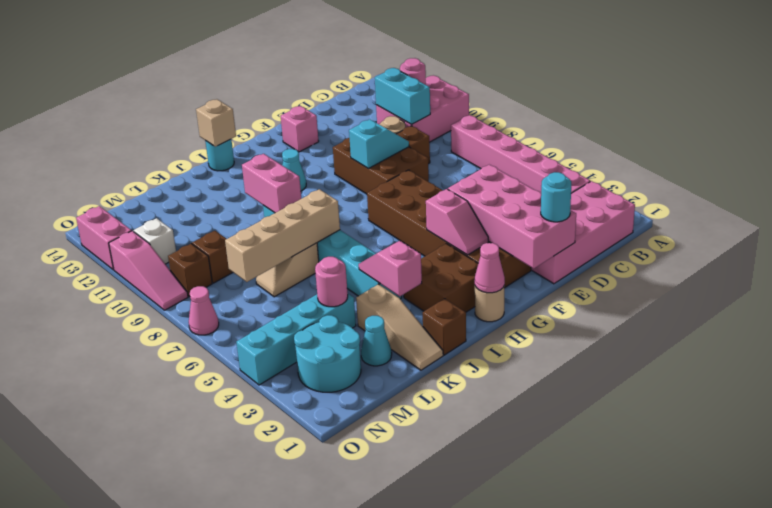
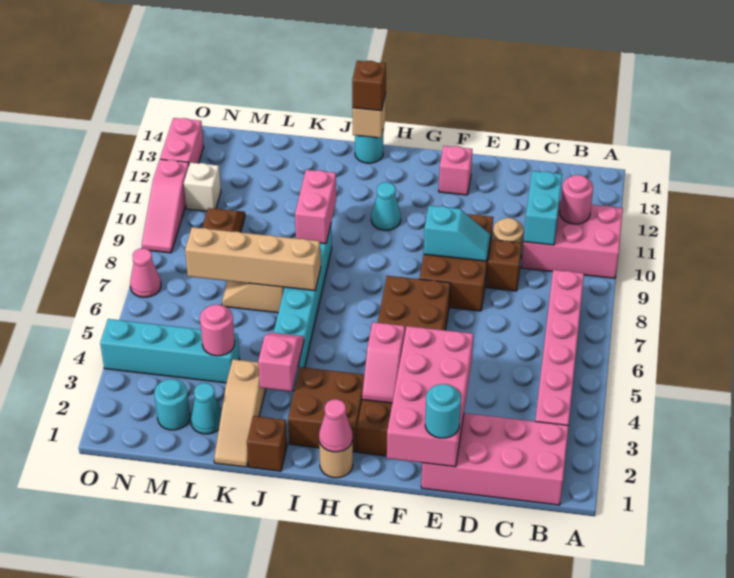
cyan 2x2 round brick [294,315,361,392] -> cyan 1x1 round brick [154,379,190,430]
brown 1x1 brick [168,244,212,297] -> brown 1x1 brick moved to [352,61,386,111]

